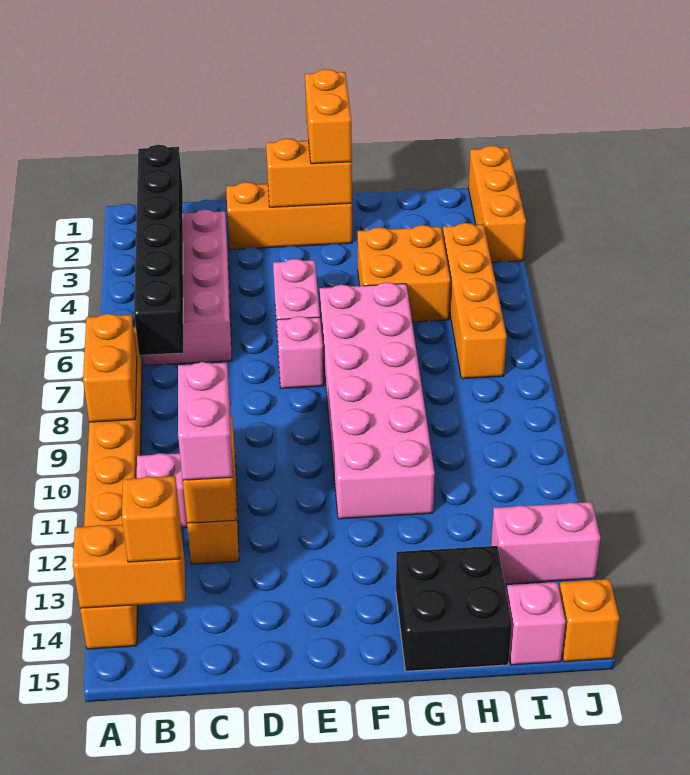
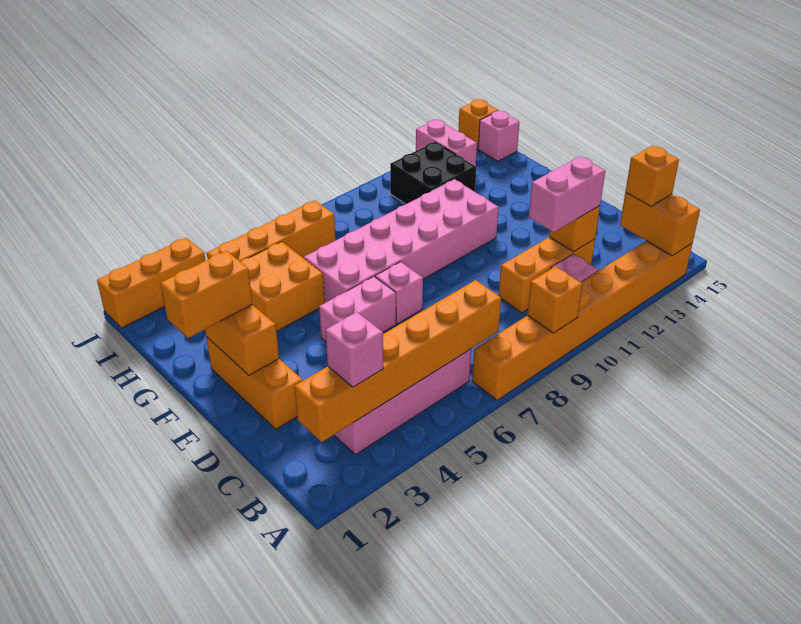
orange 1x2 brick [83,314,137,422] -> orange 1x1 brick [527,267,582,333]
black 1x6 brick [134,145,183,355] -> orange 1x6 brick [295,280,501,442]
none -> pink 1x1 brick [326,312,383,387]
black 2x2 brick [396,546,512,671] -> black 2x2 brick moved to [390,142,476,204]

